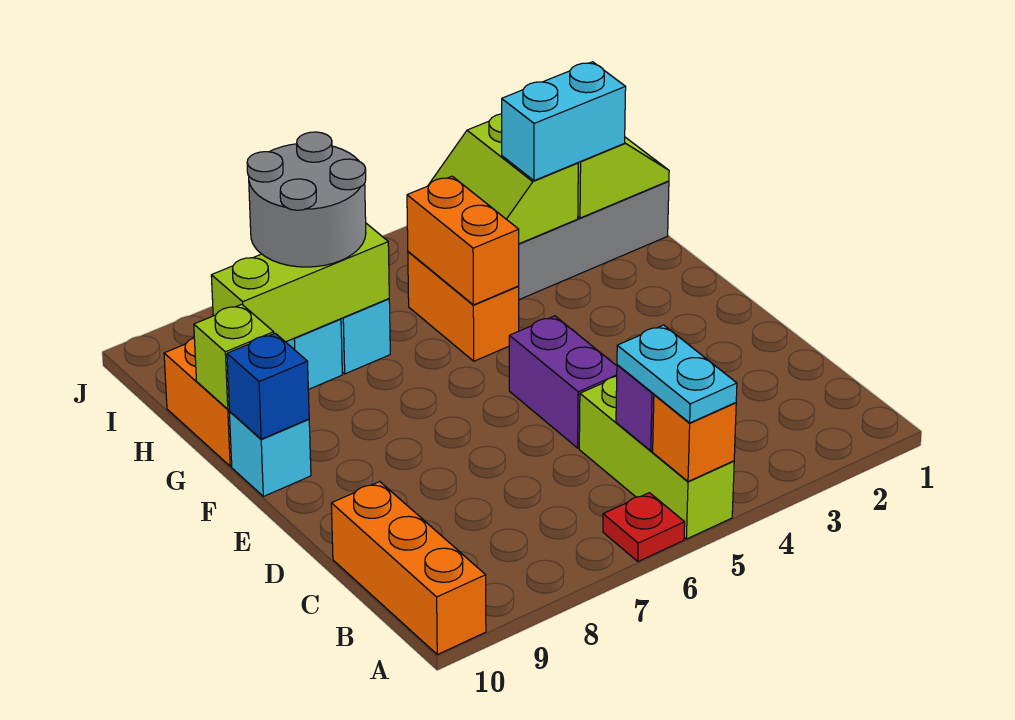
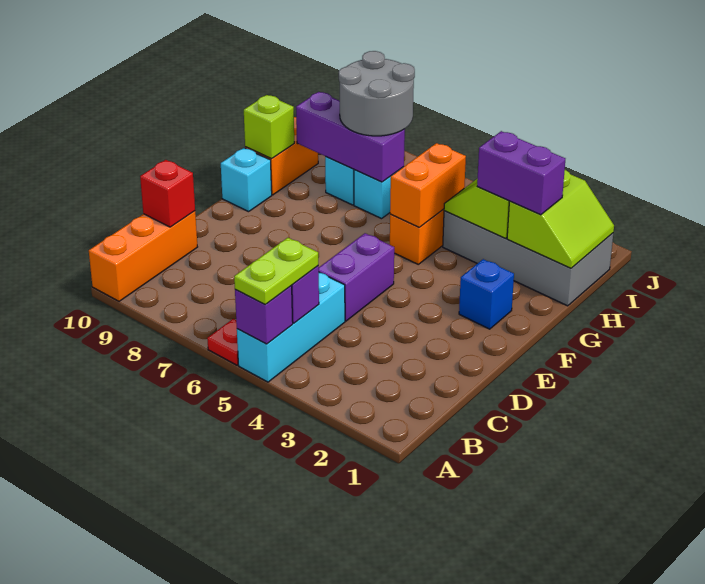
lime 1x3 brick [579,376,734,539] -> cyan 1x3 brick [237,273,345,382]
orange 1x1 brick [653,395,736,481] -> purple 1x1 brick [235,286,293,344]
cyan 1x2 plate [617,325,737,423] -> lime 1x2 plate [234,238,318,305]
none -> red 1x1 brick [140,160,195,227]
blue 1x1 brick [227,333,309,439] -> blue 1x1 brick moved to [459,259,514,329]
cyan 1x2 brick [502,62,626,181] -> purple 1x2 brick [477,131,565,215]
lime 1x3 brick [211,223,389,342] -> purple 1x3 brick [296,92,405,182]

